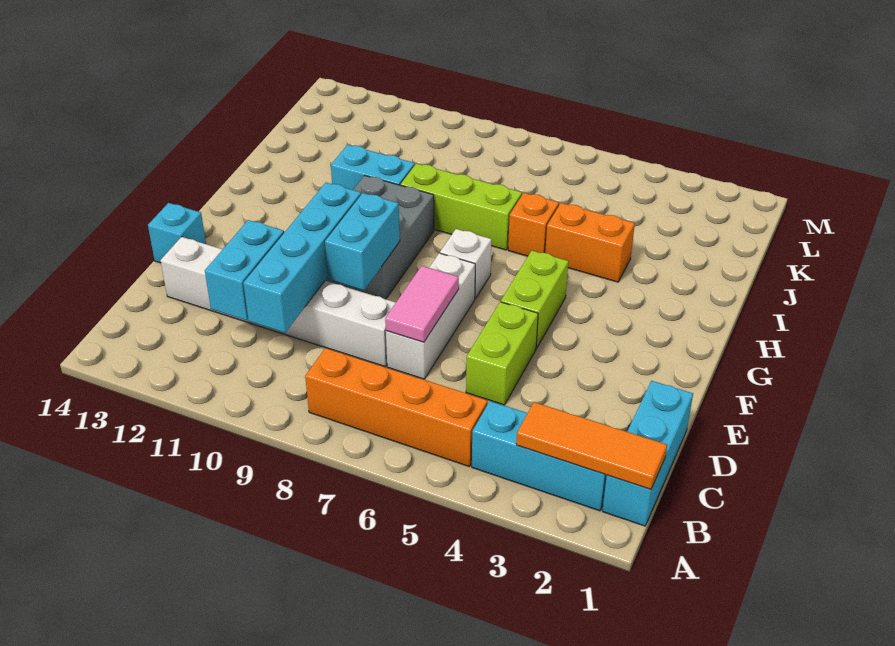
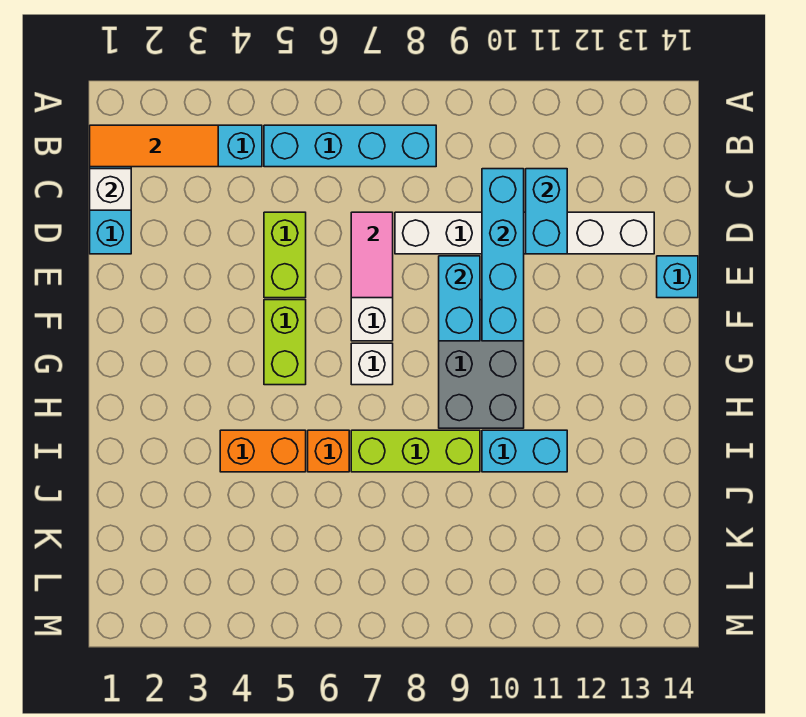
orange 1x4 brick [305,348,488,467] -> cyan 1x4 brick [264,125,436,167]
none -> white 1x1 brick [90,169,131,210]

